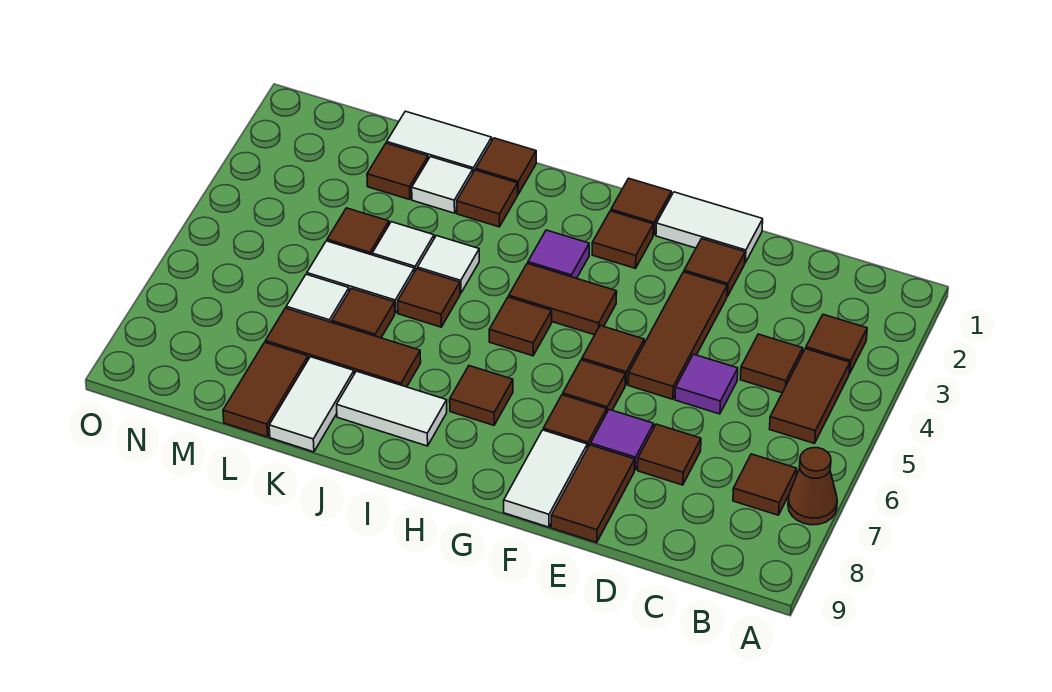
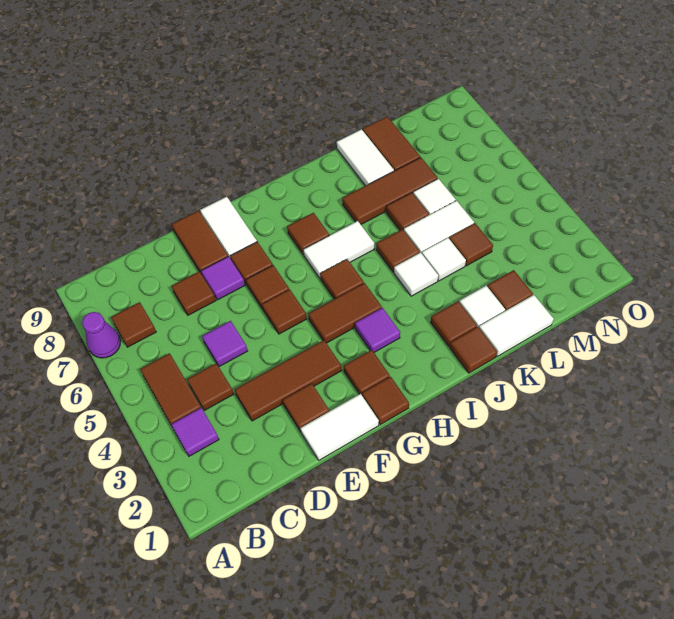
brown 1x1 cone [788,448,837,525] -> purple 1x1 cone [82,312,121,358]
brown 1x1 tile [806,314,867,373] -> purple 1x1 tile [171,408,219,456]
brown 1x3 tile [628,272,727,399] -> brown 1x3 tile turned to [235,340,342,421]
white 1x2 tile [337,371,447,446] -> white 1x2 tile moved to [303,221,374,278]

